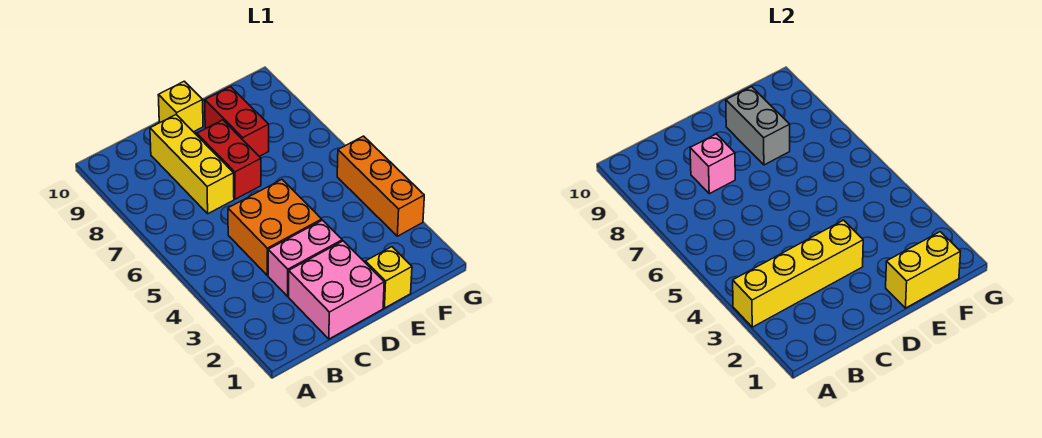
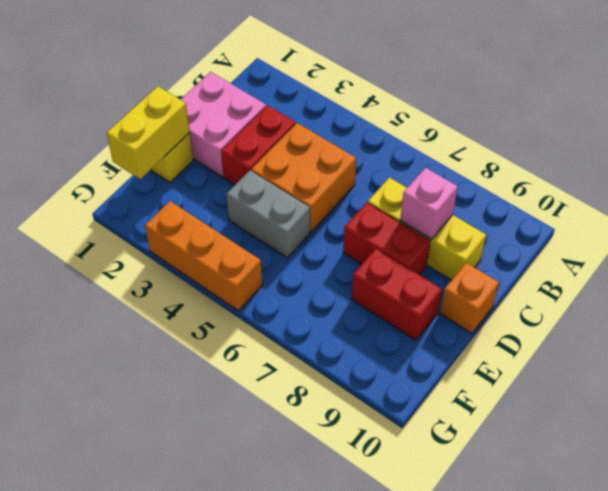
yellow 1x4 brick [733,220,863,327] -> none
pink 1x2 brick [268,220,342,296] -> red 1x2 brick [221,106,296,185]
yellow 1x1 brick [158,81,203,132] -> orange 1x1 brick [440,263,499,334]
grey 1x2 brick [726,87,790,165] -> grey 1x2 brick moved to [227,171,310,258]

